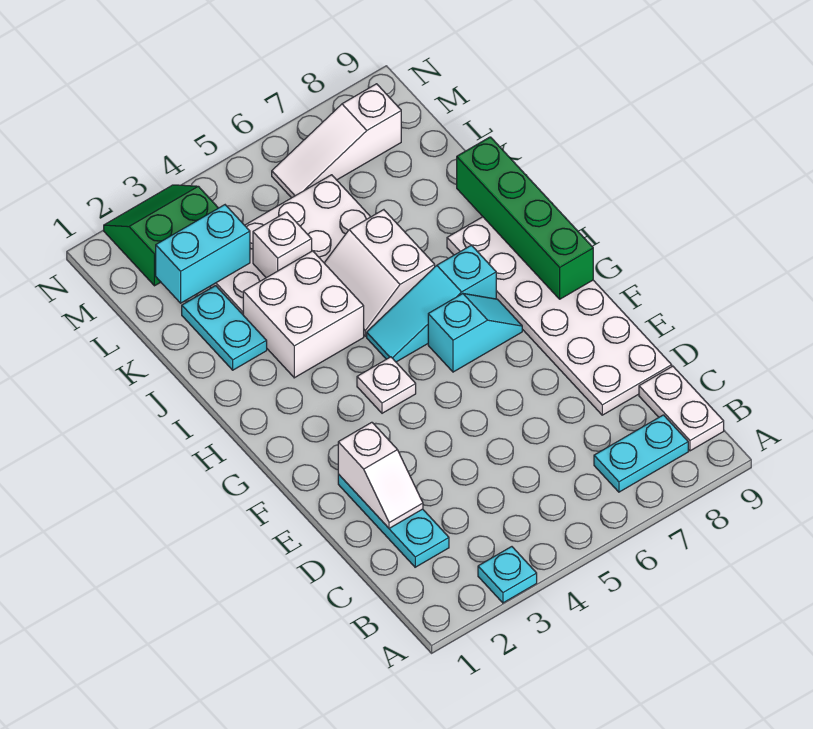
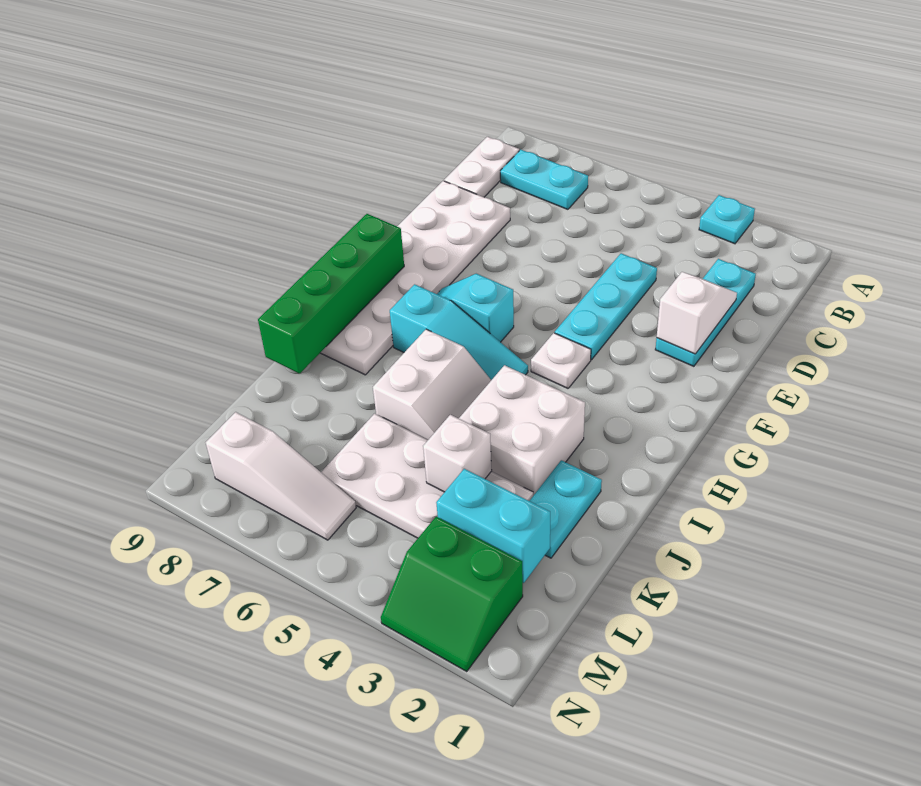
none -> cyan 1x3 plate [555,253,657,360]

